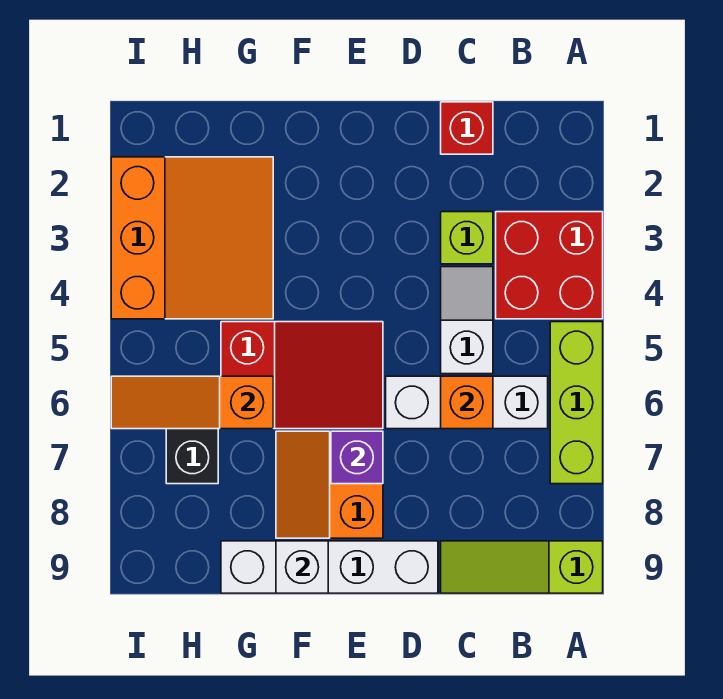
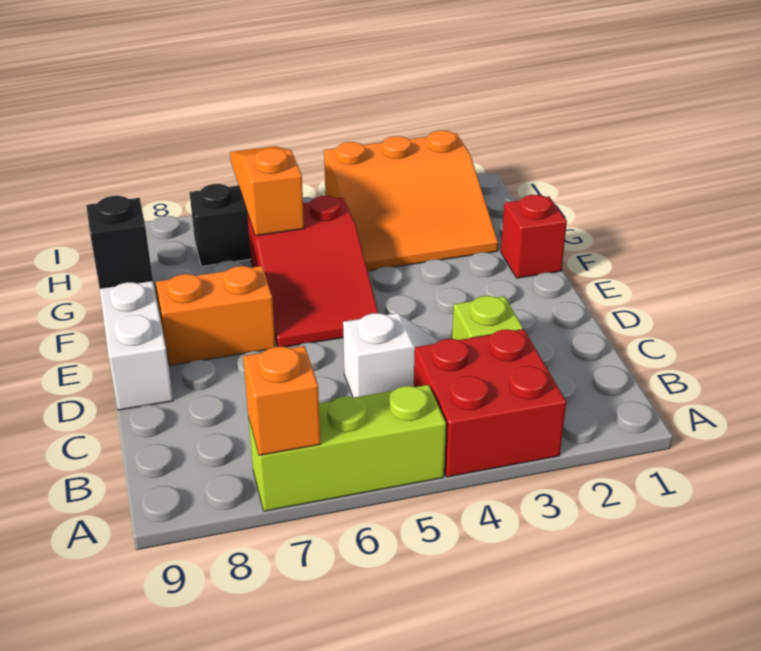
lime 1x3 slope [441,541,603,593] -> none
white 1x3 brick [386,376,548,429] -> none
red 1x1 brick [441,102,493,154] -> red 1x1 brick moved to [501,195,567,278]
orange 1x1 brick [441,376,493,429] -> orange 1x1 brick moved to [243,346,321,455]
purple 1x1 brick [331,431,383,484] -> none
white 1x1 brick [276,541,328,593] -> black 1x1 brick [86,196,153,288]

